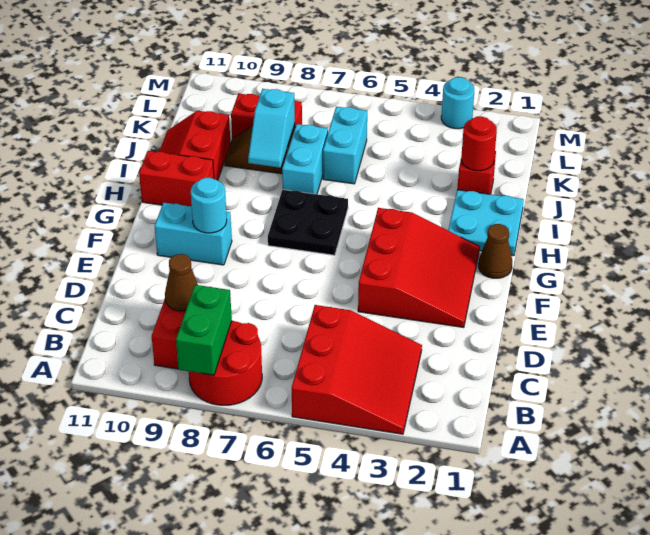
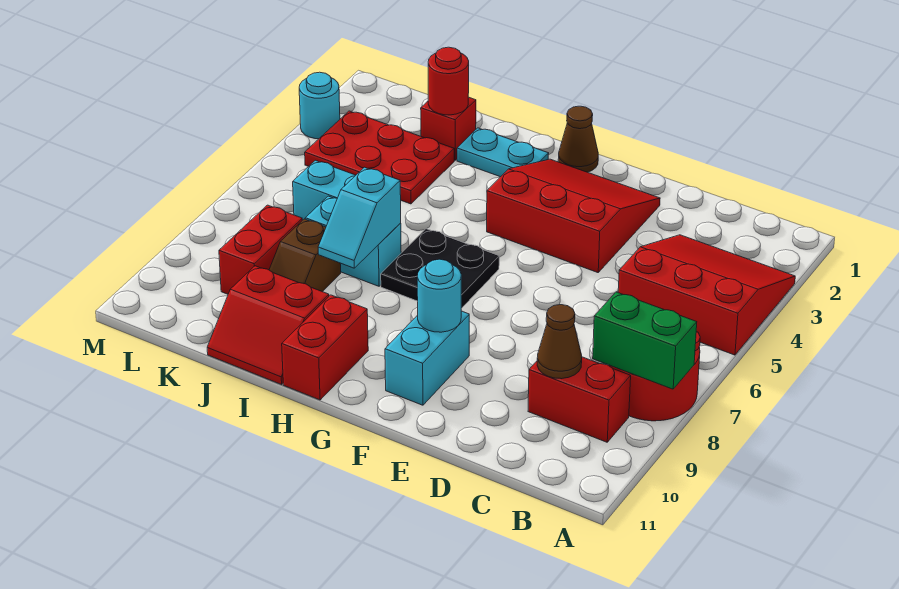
cyan 2x2 plate [448,190,524,256] -> cyan 1x2 plate [457,128,549,177]
cyan 1x2 slope [248,89,295,168] -> cyan 1x2 slope turned to [318,167,401,268]
none -> red 2x3 plate [305,111,454,204]

